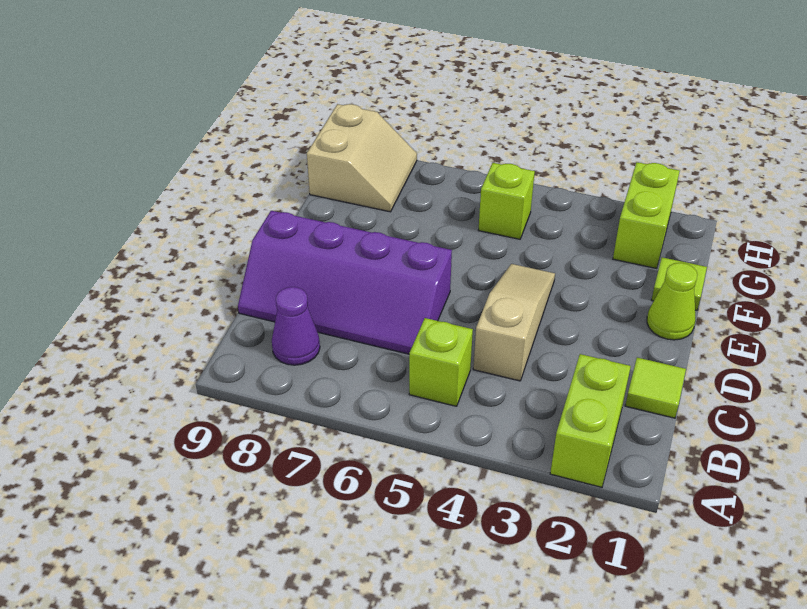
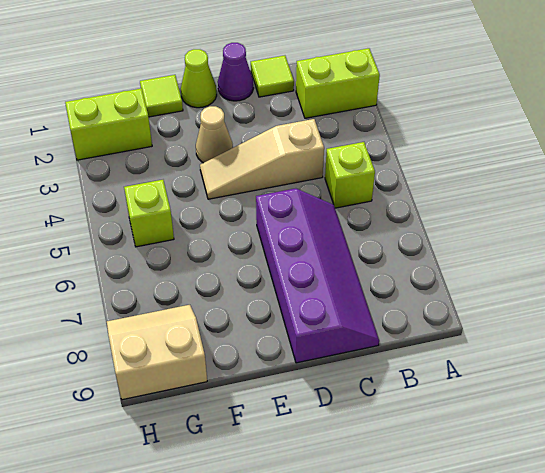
purple 1x1 cone [272,287,320,365] -> purple 1x1 cone moved to [218,43,254,101]
none -> tan 1x1 cone [196,106,233,163]

